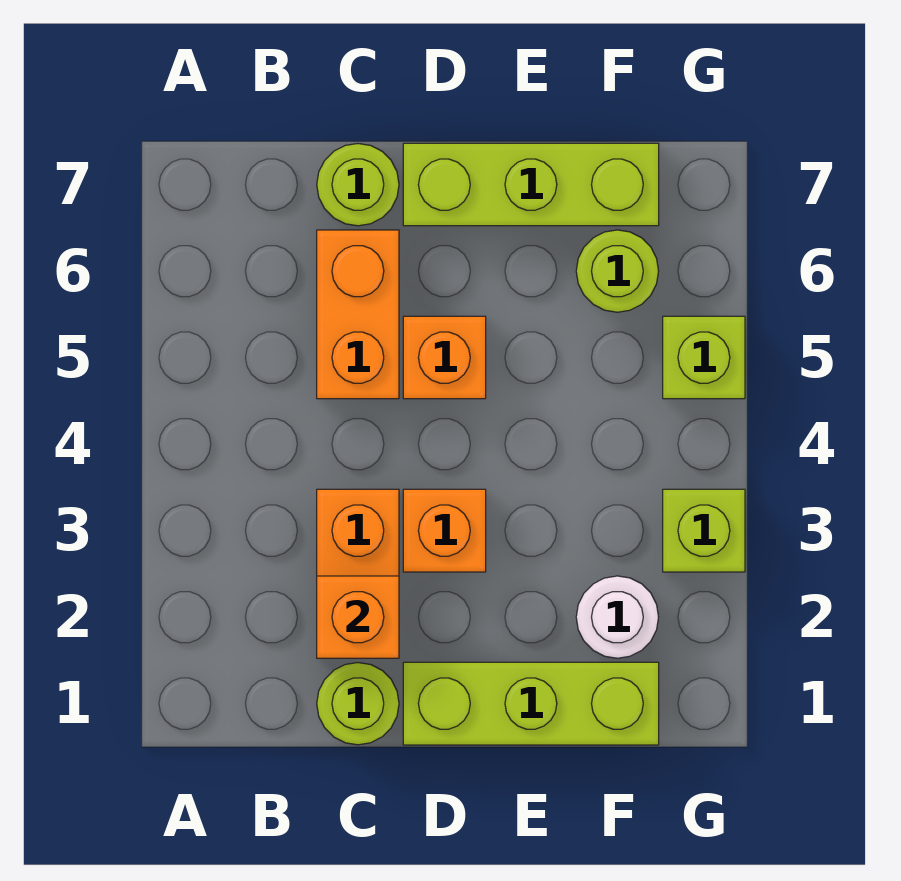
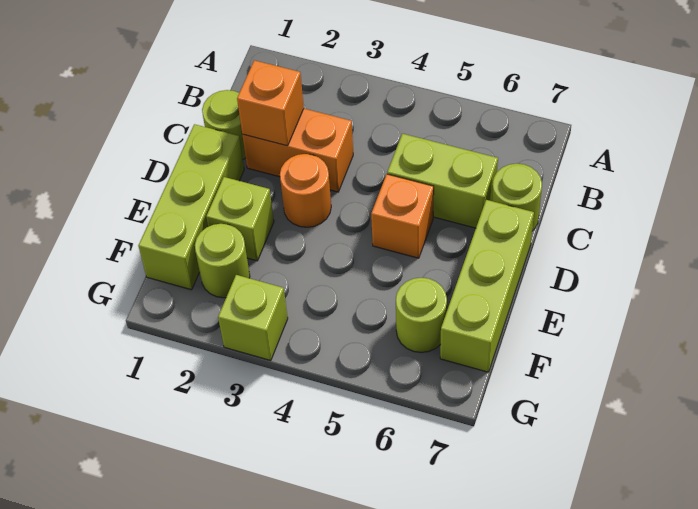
orange 1x2 brick [317,230,399,399] -> lime 1x2 brick [387,134,498,228]
orange 1x1 brick [403,489,486,572] -> orange 1x1 round brick [280,154,331,227]
white 1x1 round brick [576,576,659,658] -> lime 1x1 round brick [195,224,250,298]
lime 1x1 brick [663,316,745,399] -> lime 1x1 brick moved to [206,177,274,261]

